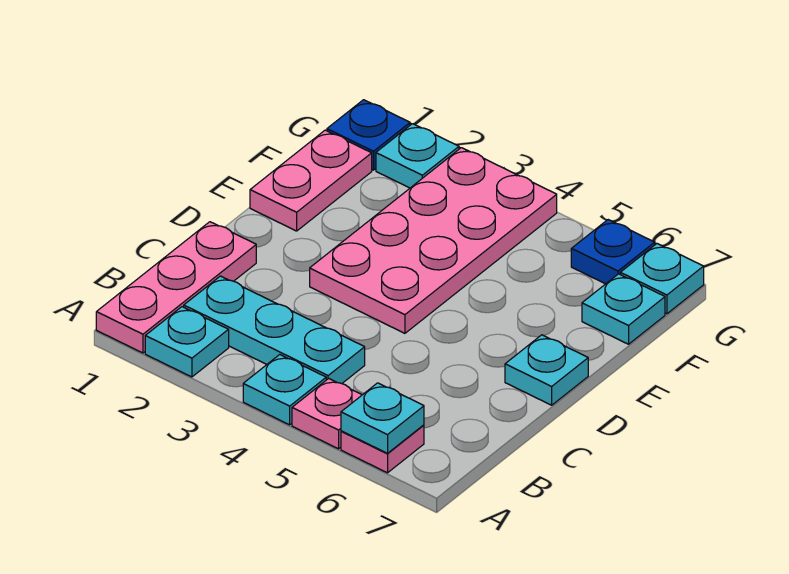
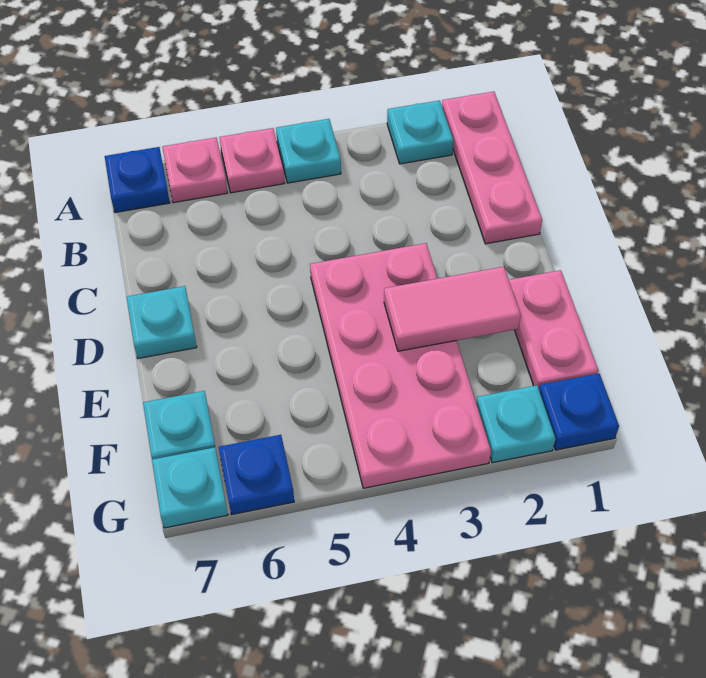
cyan 1x1 plate [341,383,424,453] -> none
none -> blue 1x1 plate [105,147,170,213]
cyan 1x3 plate [184,276,365,384] -> none
none -> pink 1x2 tile [384,267,521,351]

